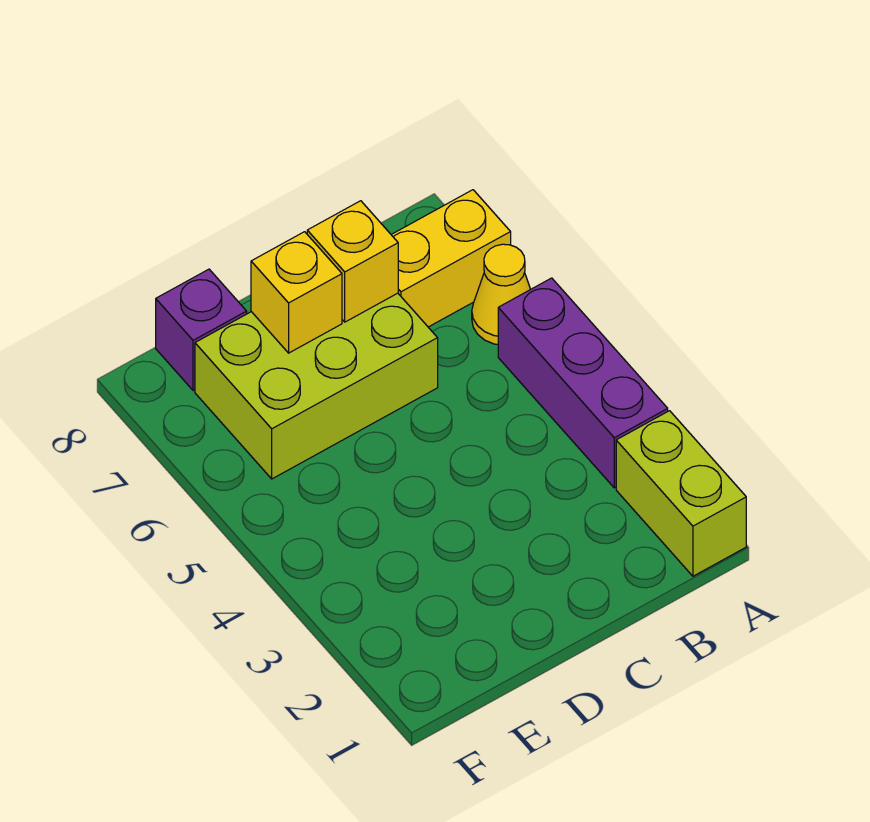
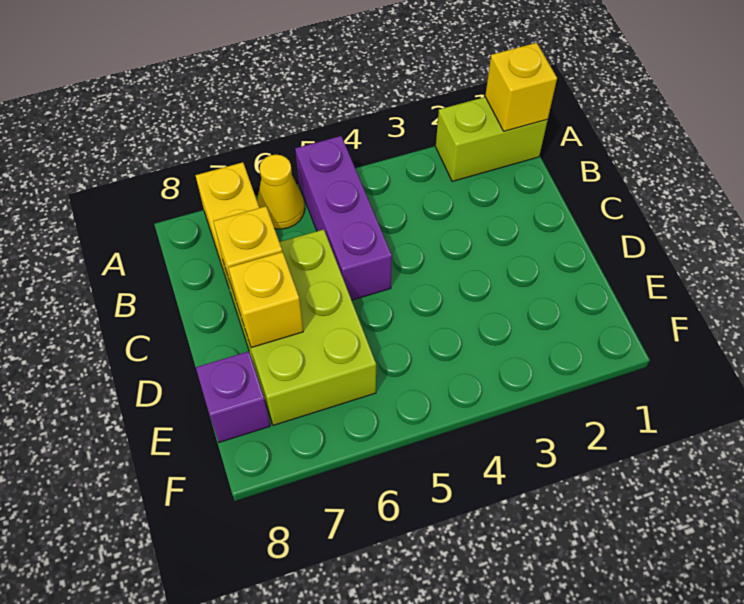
none -> yellow 1x1 brick [485,43,557,131]
purple 1x3 brick [498,278,668,488] -> purple 1x3 brick turned to [295,136,392,300]

